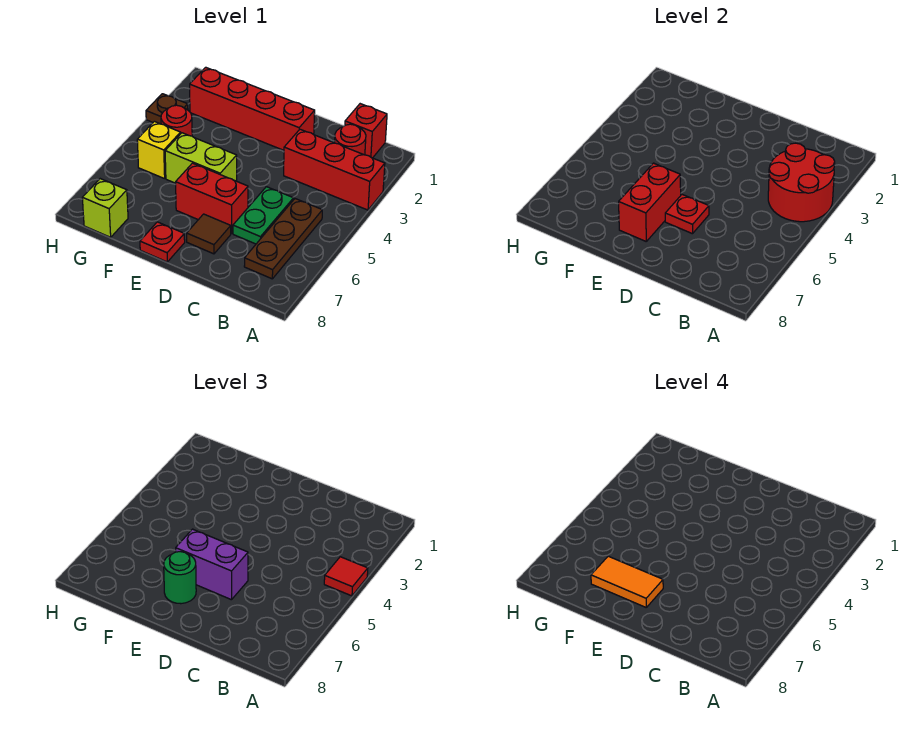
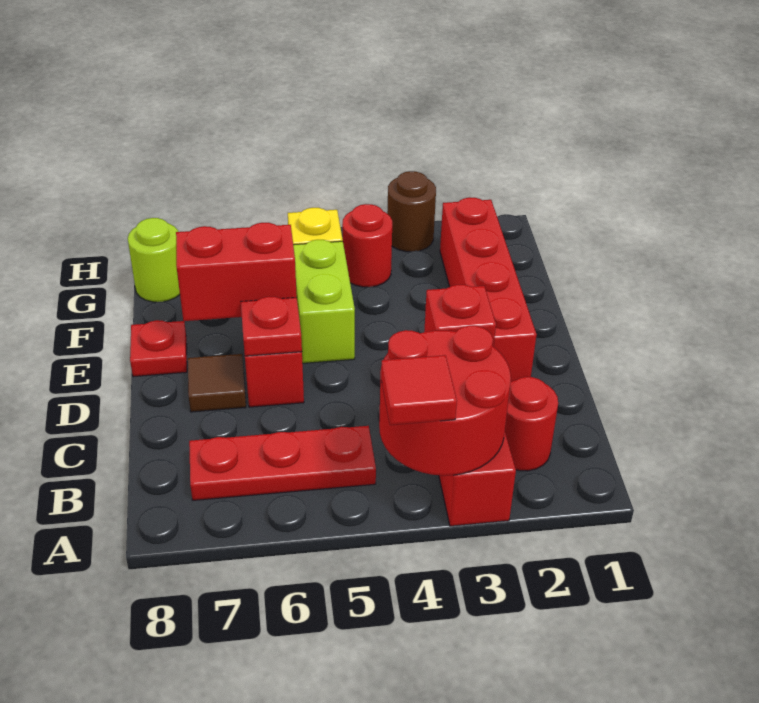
red 1x1 brick [345,104,387,158] -> red 1x1 brick moved to [424,285,496,347]
brown 1x3 plate [244,199,322,279] -> red 1x3 plate [189,426,376,500]
green 1x2 plate [233,187,294,244] -> none
purple 1x2 brick [176,529,248,600] -> none
green 1x1 round brick [164,552,196,604] -> none
orange 1x2 tile [591,556,663,607] -> none
lime 1x1 brick [82,179,128,237] -> lime 1x1 round brick [128,218,180,302]
brown 1x1 plate [146,94,188,124] -> brown 1x1 round brick [387,171,436,252]

